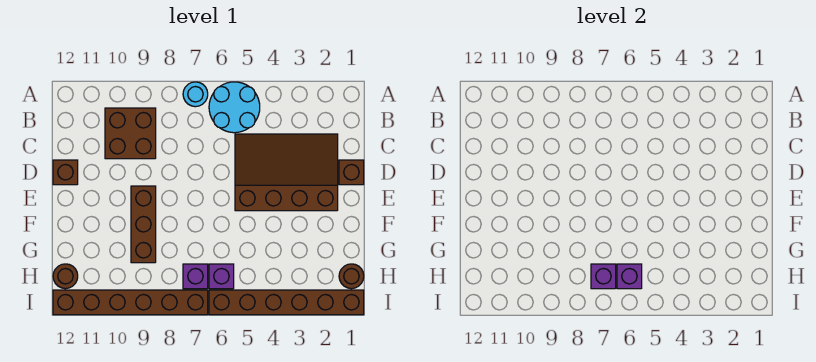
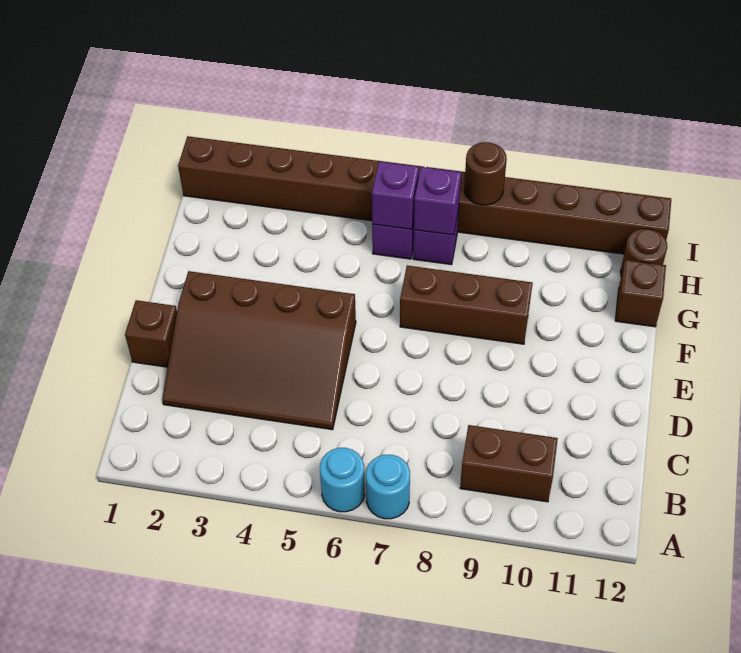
cyan 2x2 round brick [209,82,260,133] -> cyan 1x1 round brick [320,448,365,512]
brown 2x2 brick [105,108,156,159] -> brown 1x2 brick [460,425,558,502]
brown 1x1 brick [53,160,78,185] -> brown 1x1 brick moved to [615,260,666,327]
brown 1x3 brick [131,186,156,263] -> brown 1x3 brick turned to [400,265,533,344]
brown 1x1 round brick [339,264,364,289] -> brown 1x1 round brick moved to [464,142,507,205]

